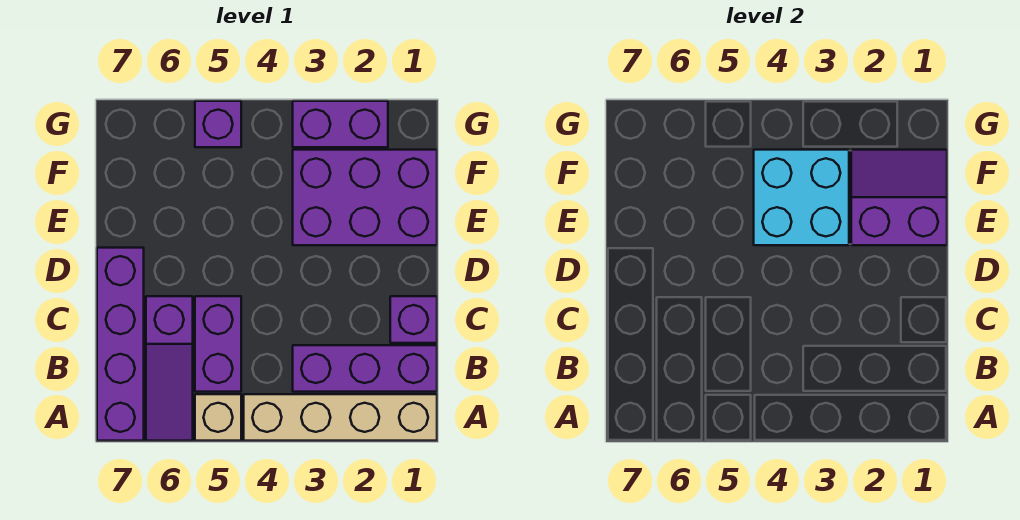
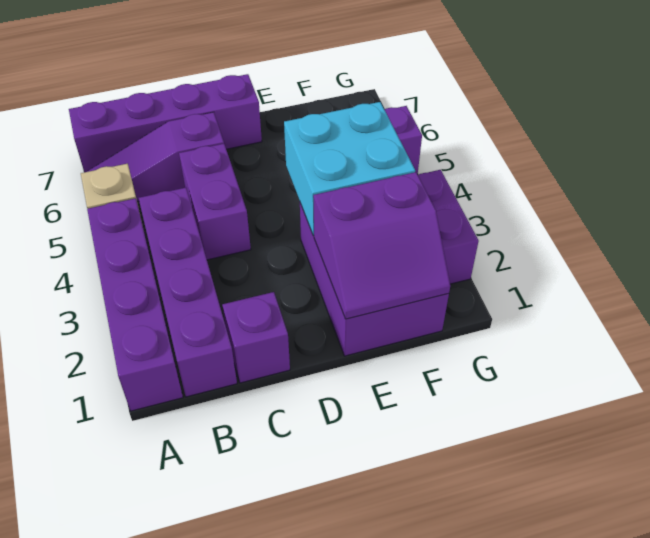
tan 1x4 brick [244,394,437,441] -> purple 1x4 brick [87,198,183,411]
purple 1x3 brick [293,345,437,392] -> purple 1x4 brick [139,188,237,397]
purple 1x2 brick [195,296,241,392] -> purple 1x2 brick turned to [179,144,251,260]
purple 2x2 slope [851,150,947,245] -> purple 2x2 slope turned to [313,172,450,319]

